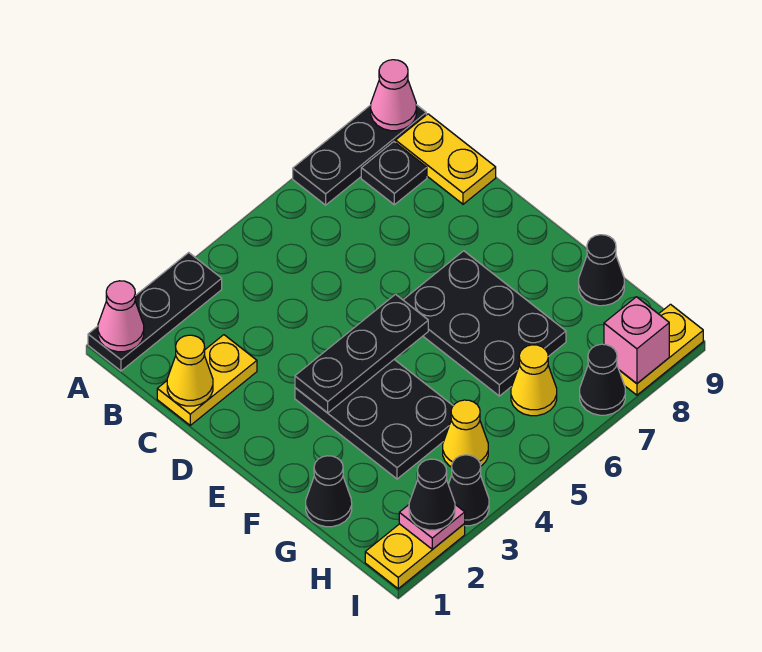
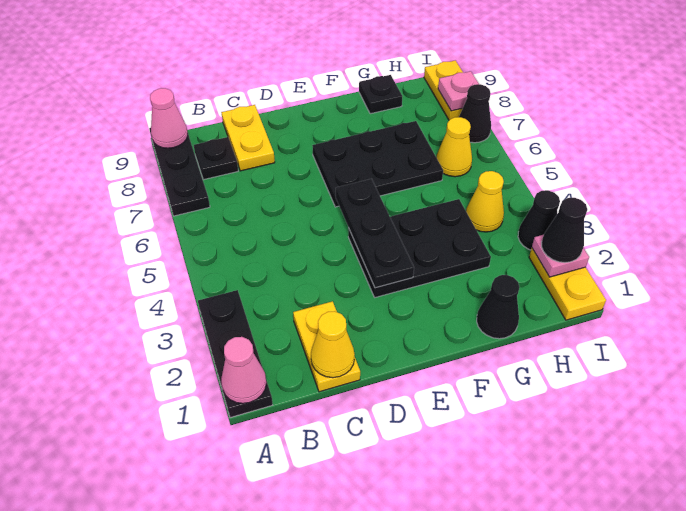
yellow 1x2 plate [396,114,496,204] -> yellow 1x2 plate turned to [221,105,275,171]
black 1x1 cone [579,235,624,306] -> black 1x1 plate [359,75,402,114]
pink 1x1 brick [604,297,669,383] -> pink 1x1 plate [438,71,479,111]

